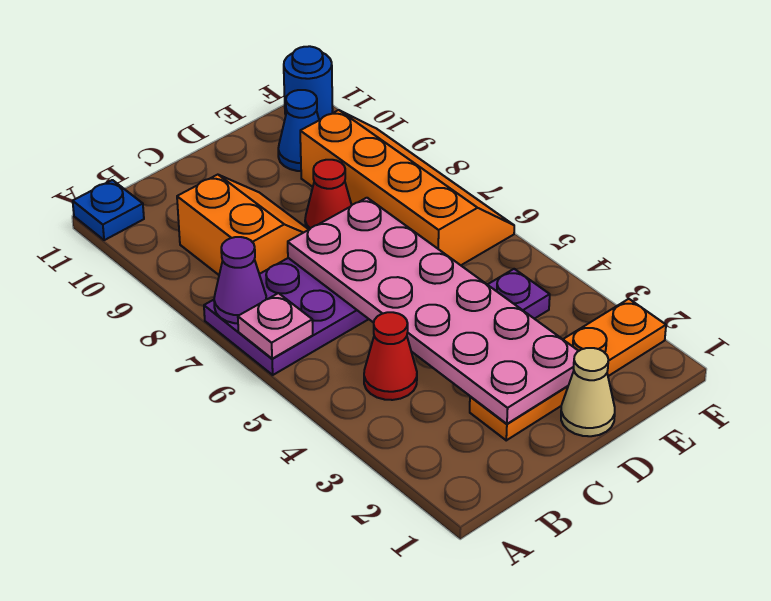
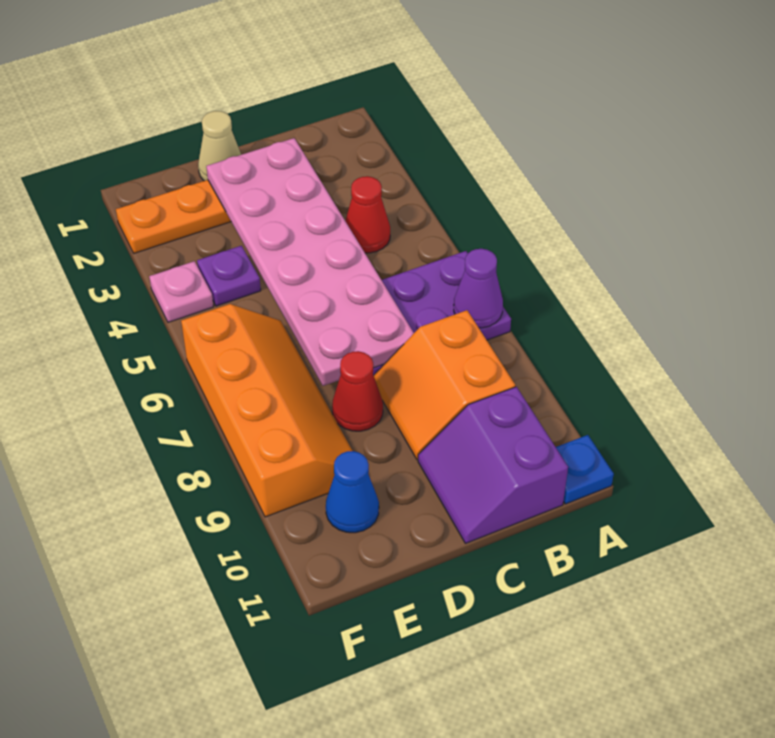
pink 1x1 plate [238,293,313,359] -> pink 1x1 plate moved to [149,261,214,322]
none -> purple 2x2 slope [418,387,568,543]
orange 2x4 slope [300,110,514,265] -> orange 2x4 slope turned to [181,304,352,517]
blue 1x1 round brick [284,46,333,120] -> none

